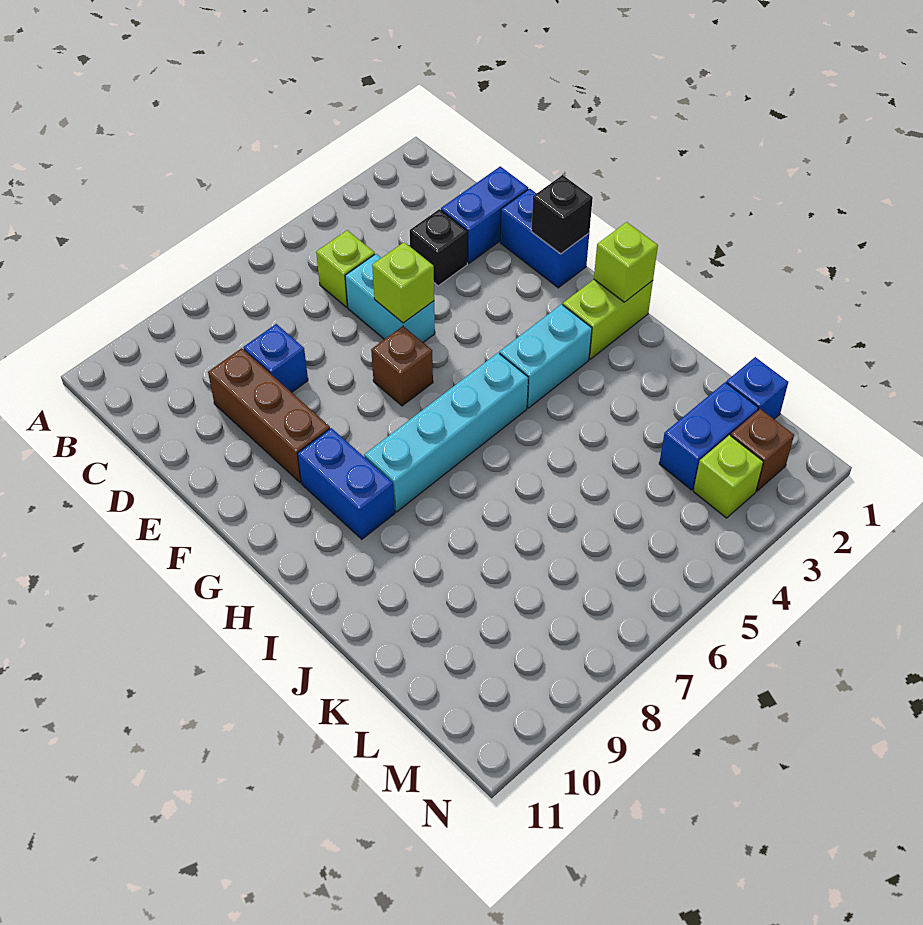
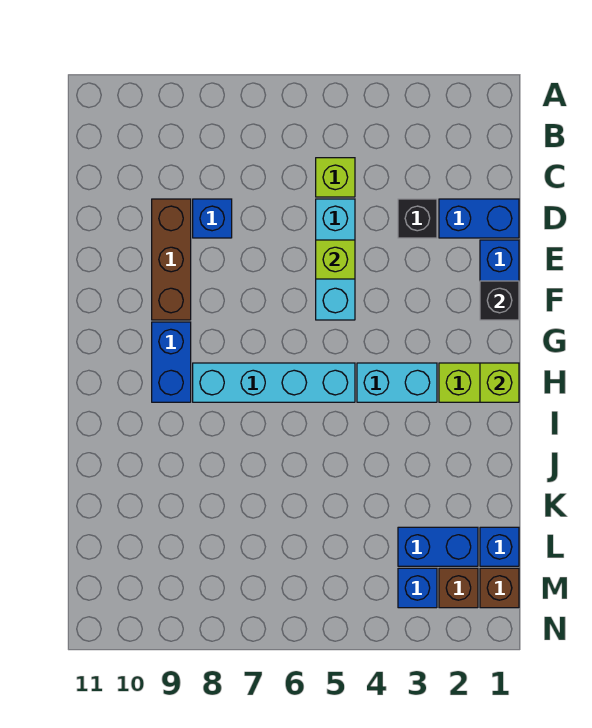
cyan 1x2 brick [345,254,435,342] -> cyan 1x3 brick [316,199,355,320]
brown 1x1 brick [371,326,433,406] -> brown 1x1 brick moved to [480,568,519,608]
lime 1x1 brick [693,435,763,518] -> blue 1x1 brick [398,568,437,608]

